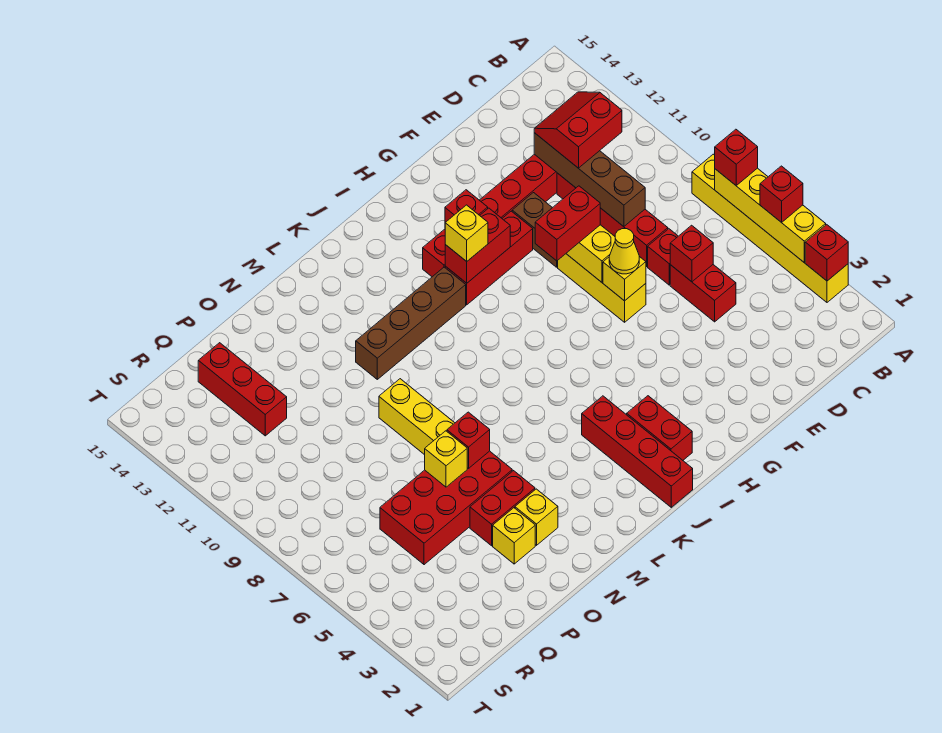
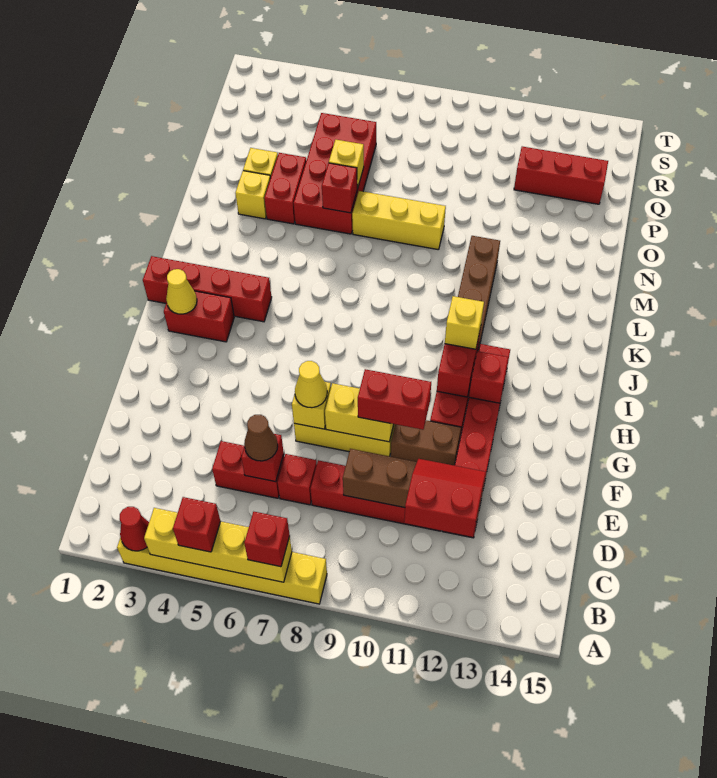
red 1x1 brick [805,225,848,281] -> red 1x1 cone [120,507,149,551]
red 2x2 slope [534,92,622,168] -> red 2x2 slope turned to [404,459,486,537]
none -> brown 1x1 cone [244,415,278,461]
red 1x2 brick [535,186,600,261] -> red 1x2 brick turned to [358,369,431,430]
none -> yellow 1x1 cone [166,269,197,314]

